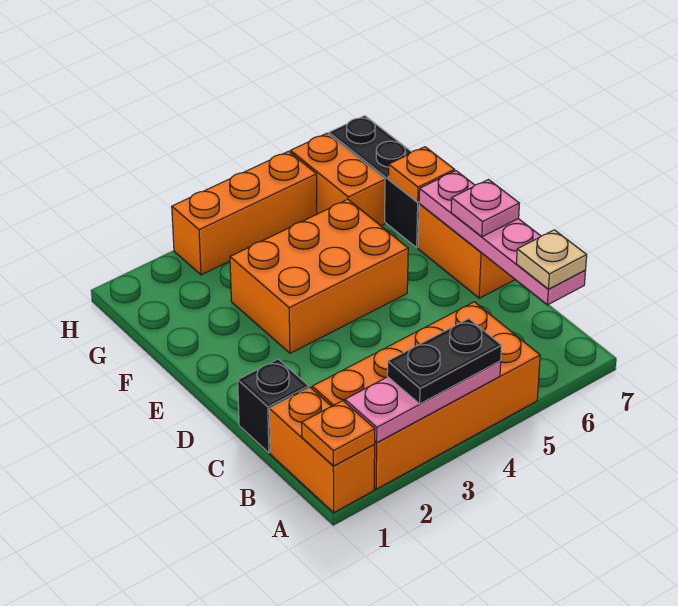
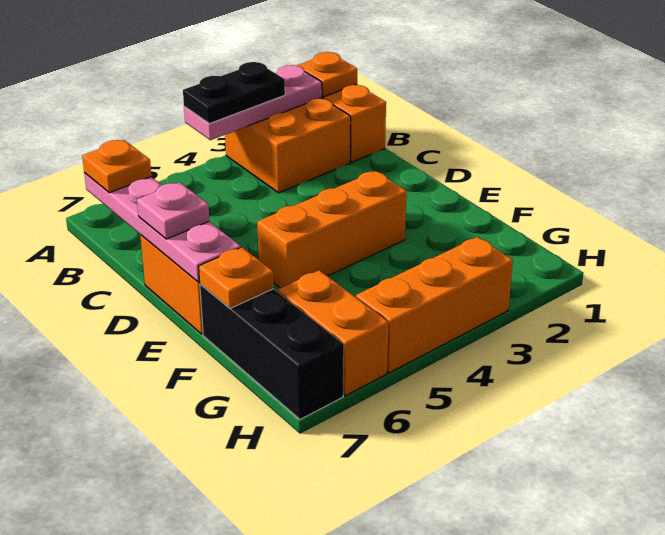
orange 2x4 brick [312,302,540,489] -> orange 2x2 brick [225,98,351,193]
tan 1x1 plate [516,230,587,289] -> orange 1x1 plate [82,140,151,193]
black 1x1 brick [238,359,309,453] -> none
orange 2x3 brick [230,199,408,353] -> orange 1x3 brick [257,171,407,288]

